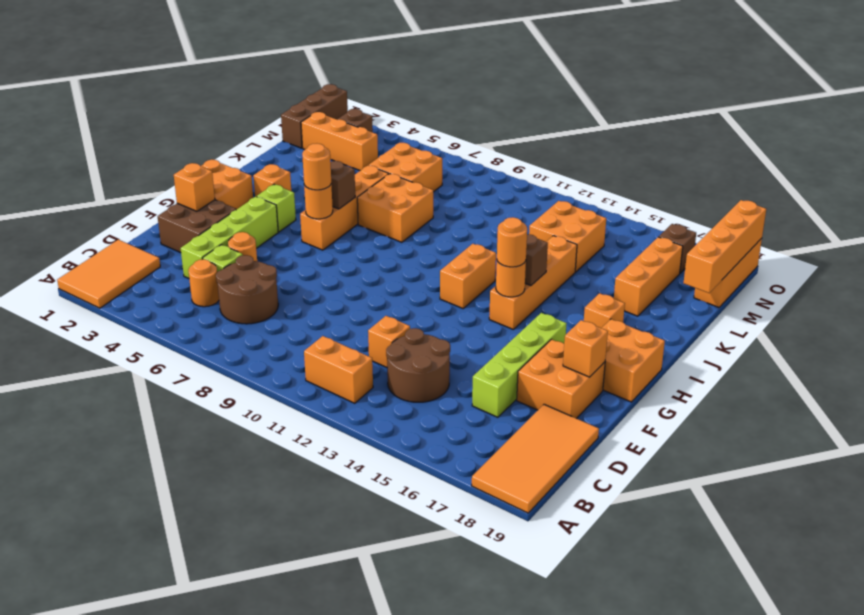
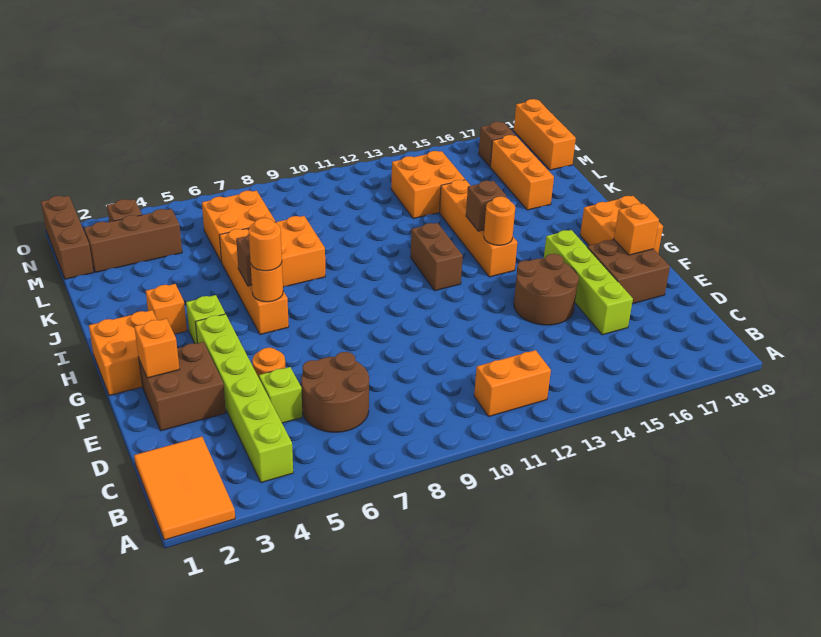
orange 2x4 tile [472,404,599,513] -> none
orange 1x1 round brick [188,259,219,307] -> none
brown 2x2 round brick [386,328,450,402] -> brown 2x2 round brick moved to [514,254,579,325]
lime 1x4 brick [181,197,278,278] -> lime 1x6 brick [195,314,293,483]
orange 1x1 brick [368,316,410,367] -> none
orange 2x2 brick [517,339,605,419] -> brown 2x2 brick [587,240,670,304]
orange 1x2 brick [440,244,496,308] -> brown 1x2 brick [411,223,463,291]
orange 1x1 round brick [497,217,527,267] -> none
orange 1x1 brick [584,293,625,328] -> none
orange 1x4 brick [684,200,766,293] -> none
orange 1x3 brick [301,112,378,171] -> brown 1x3 brick [84,209,182,272]

